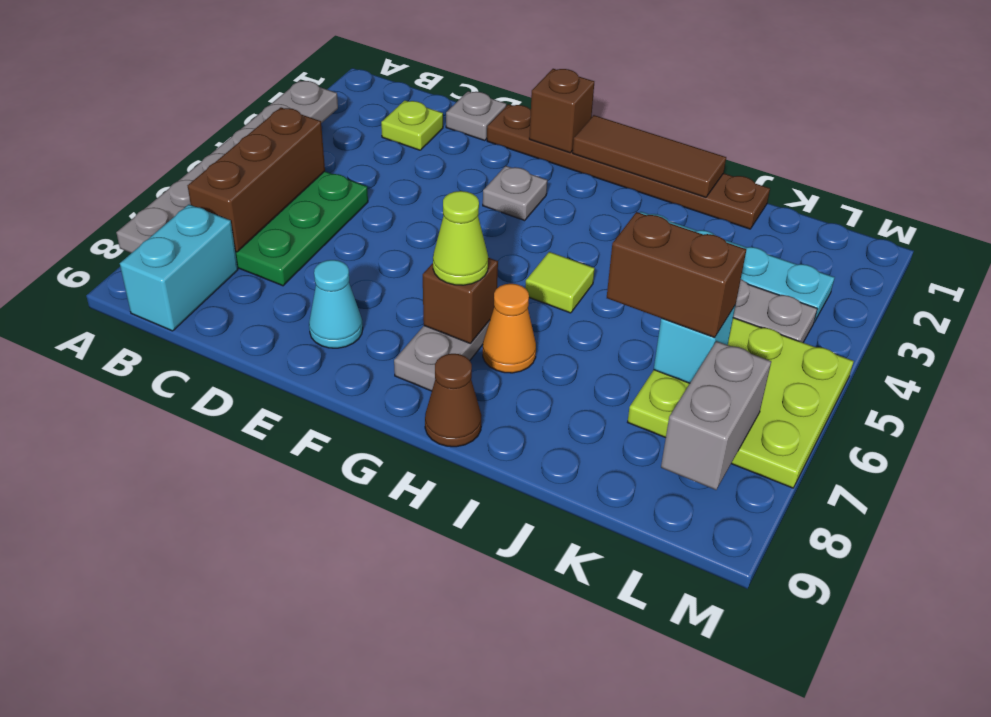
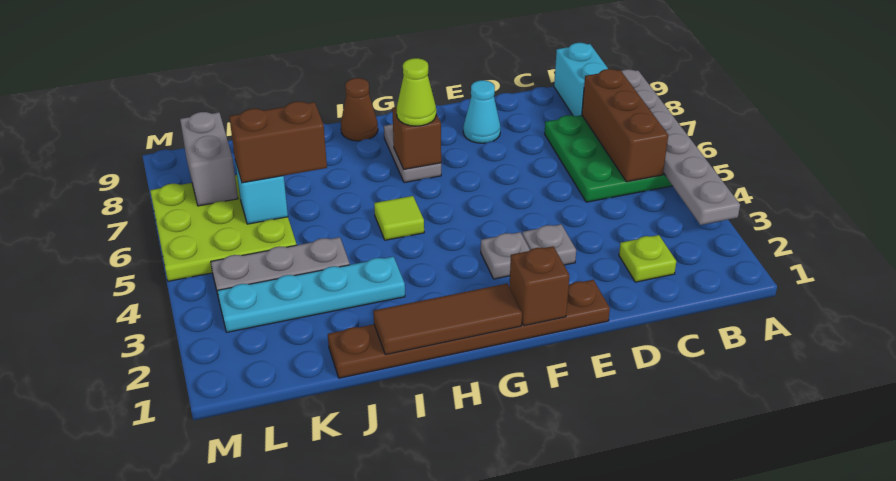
grey 1x1 plate [446,91,506,141] -> grey 1x1 plate moved to [522,224,576,265]
orange 1x1 cone [483,284,536,373] -> none

